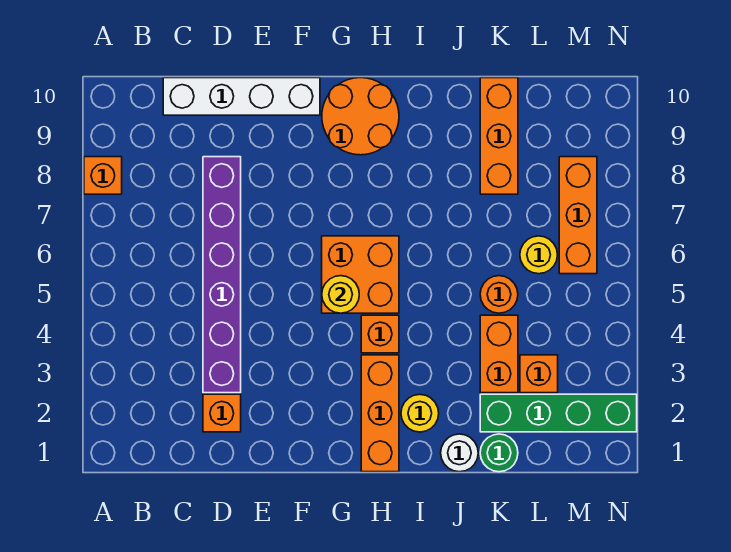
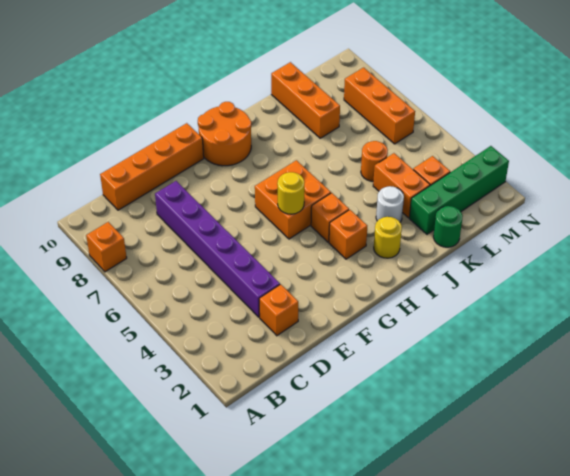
white 1x4 brick [163,78,320,115] -> orange 1x4 brick [100,123,204,210]
orange 1x3 brick [361,355,399,472] -> orange 1x1 brick [329,210,367,259]
white 1x1 round brick [441,434,478,472] -> white 1x1 round brick moved to [376,186,404,222]
yellow 1x1 round brick [520,236,557,274] -> none

